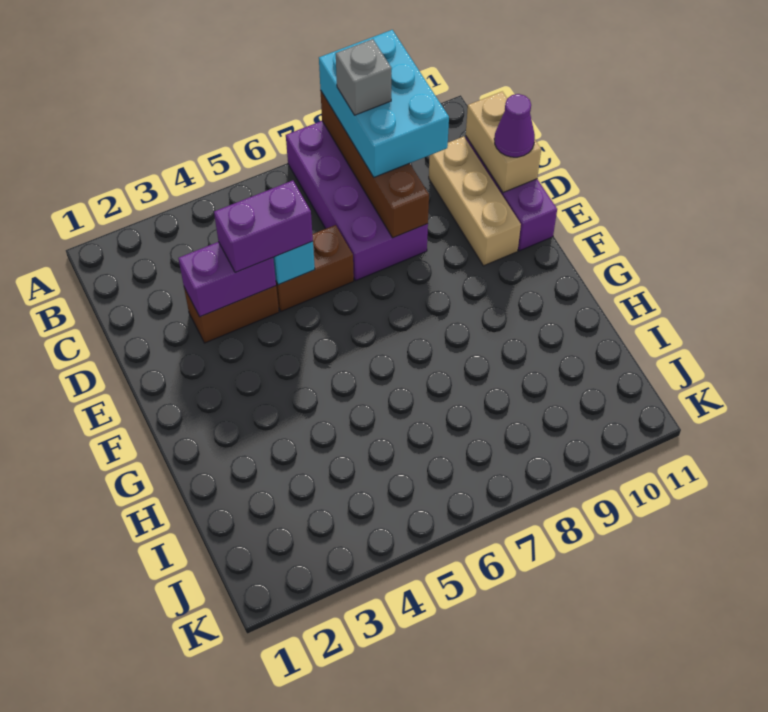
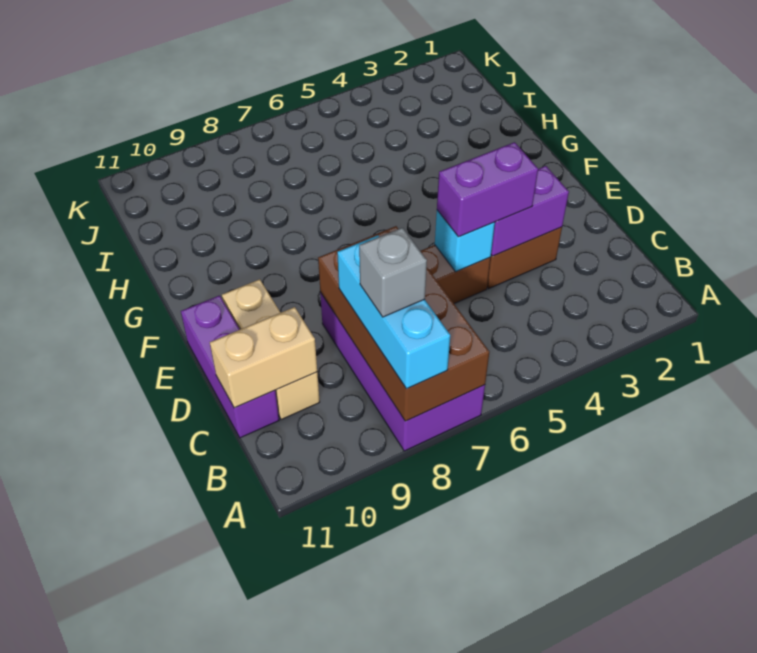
brown 1x4 brick [321,92,429,238] -> brown 2x4 brick [318,226,489,421]
cyan 2x3 brick [319,30,449,177] -> cyan 1x3 brick [337,235,450,389]
tan 1x2 brick [466,92,541,193] -> tan 1x2 brick turned to [210,307,317,408]
purple 1x1 cone [494,94,535,157] -> none

